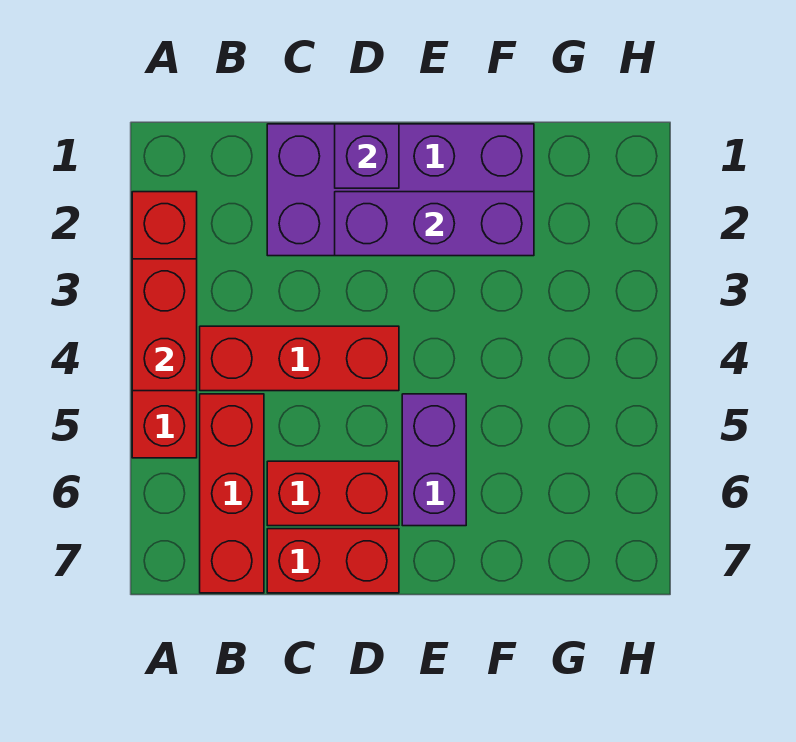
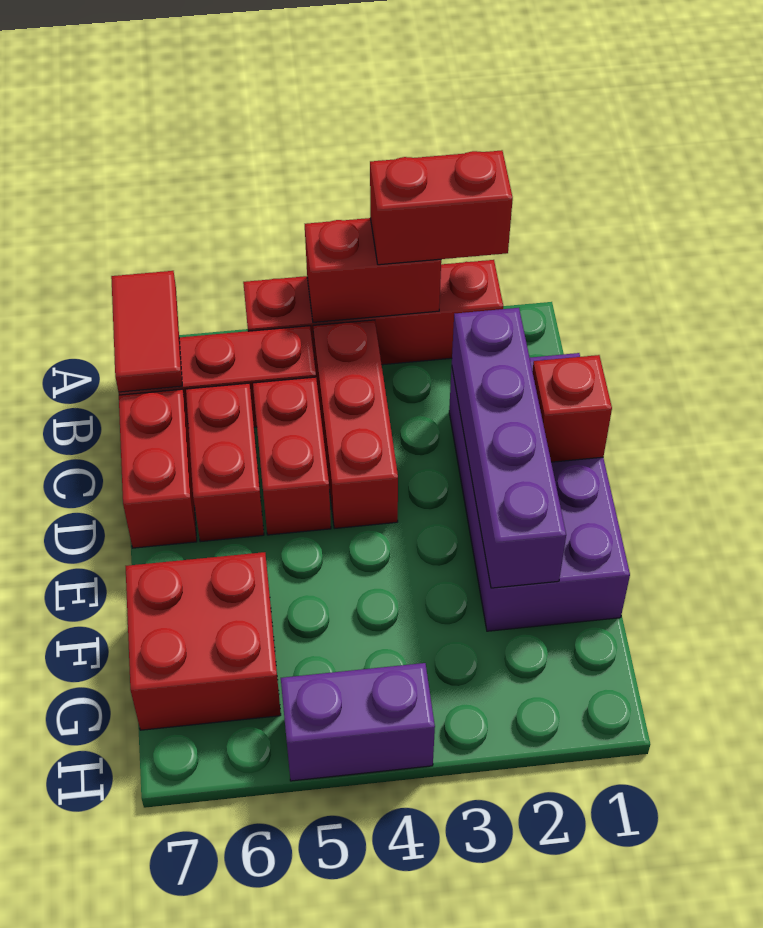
none -> red 1x2 brick [370,150,513,265]
none -> red 1x2 tile [111,271,182,392]
none -> red 1x2 brick [253,377,331,535]
purple 1x1 brick [335,124,399,188] -> red 1x1 brick [532,355,612,462]
purple 1x3 brick [335,192,534,256] -> purple 1x4 brick [452,308,566,588]
purple 1x2 brick [402,394,466,526] -> purple 1x2 brick moved to [281,663,435,781]
none -> red 2x2 brick [126,552,281,730]

